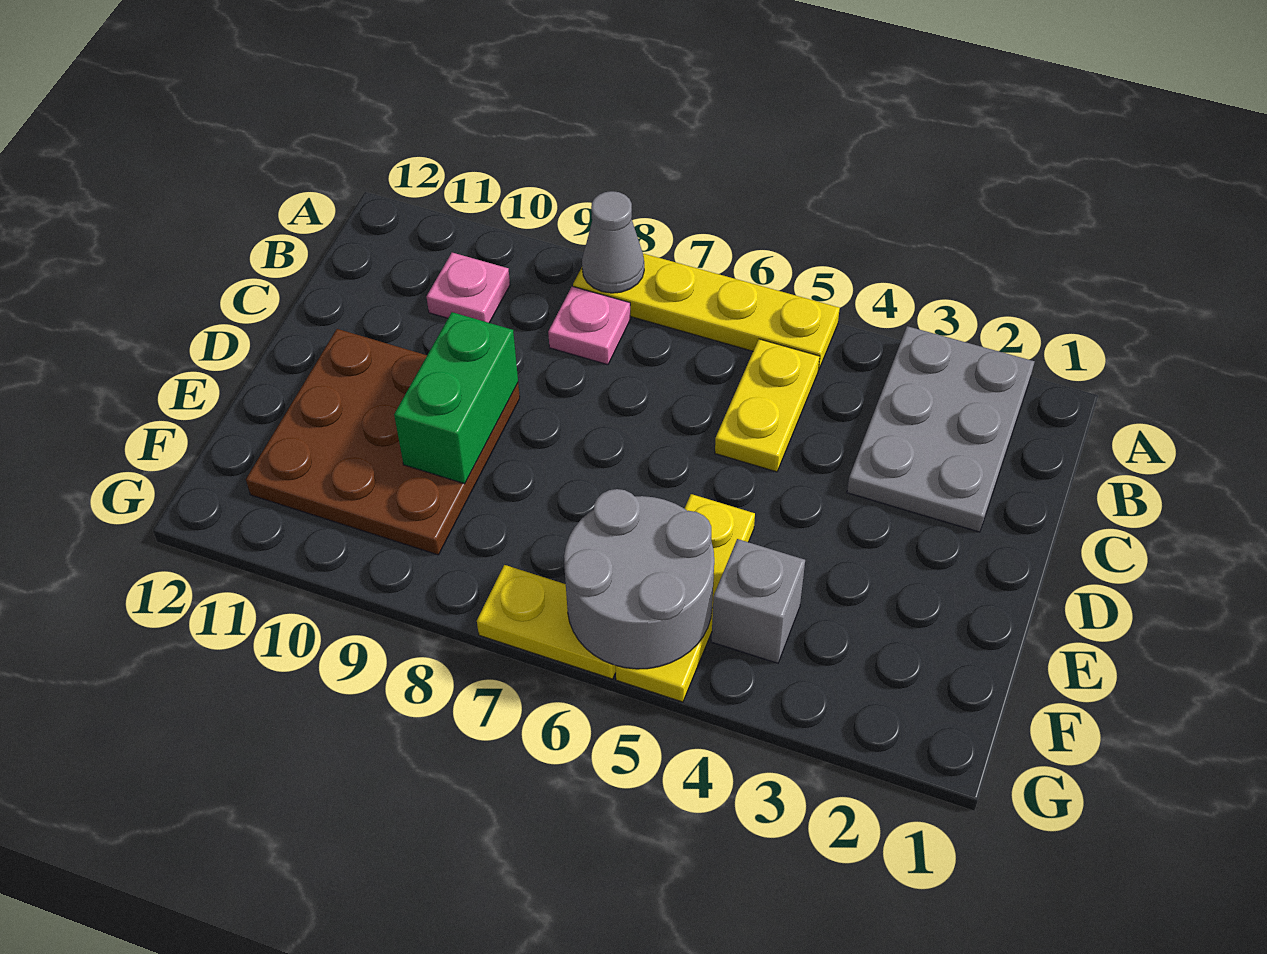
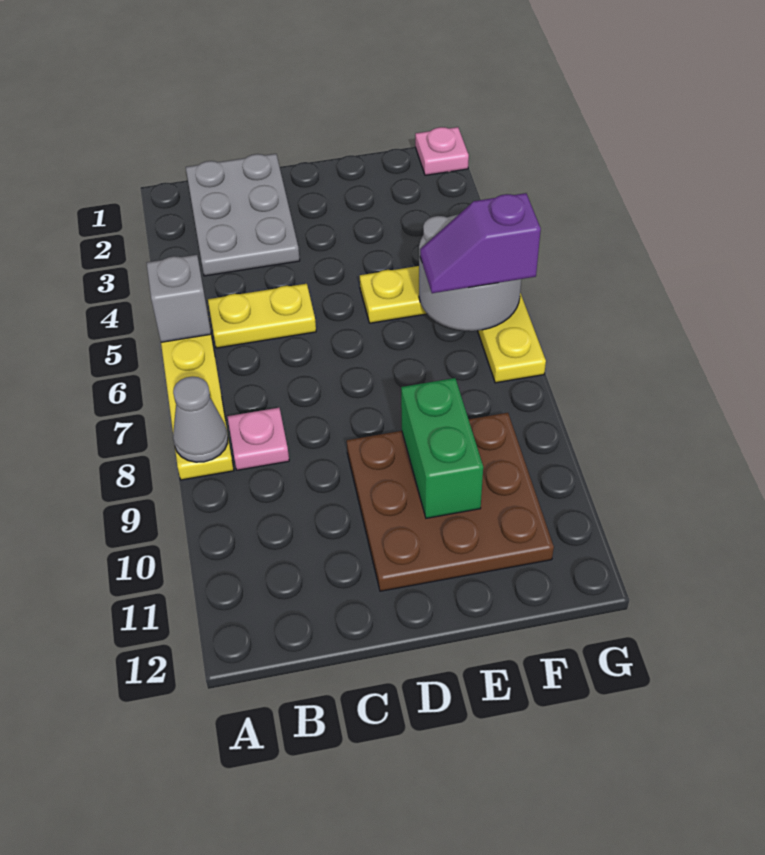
grey 2x3 plate [847,326,1035,532] -> grey 2x3 plate turned to [186,154,300,276]
pink 1x1 plate [426,253,510,323] -> pink 1x1 plate moved to [415,127,469,175]
green 1x2 brick [394,312,518,484] -> green 1x2 brick turned to [401,378,483,518]
grey 1x1 brick [711,539,805,663] -> grey 1x1 brick moved to [147,255,211,342]
none -> purple 1x2 slope [420,193,541,293]

